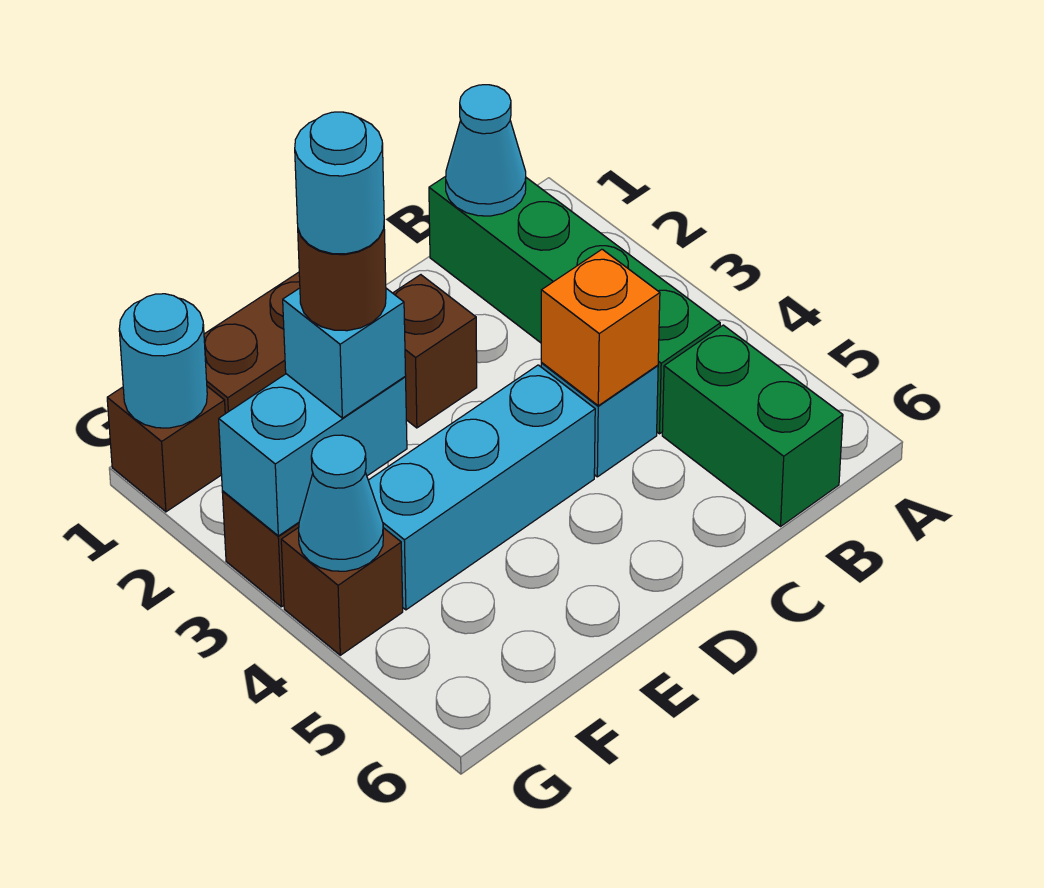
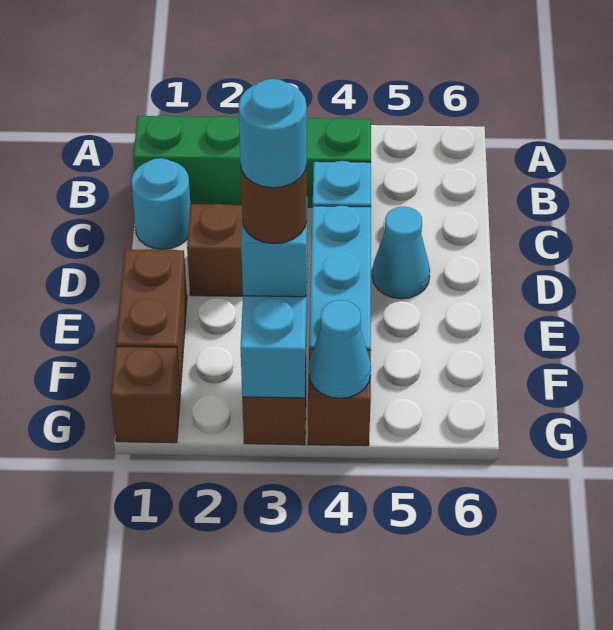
cyan 1x1 cone [446,85,526,216] -> cyan 1x1 cone moved to [372,207,430,299]
green 1x2 brick [662,325,843,526] -> none
orange 1x1 brick [541,249,660,406] -> none
cyan 1x1 round brick [119,294,207,428] -> cyan 1x1 round brick moved to [131,158,190,249]

